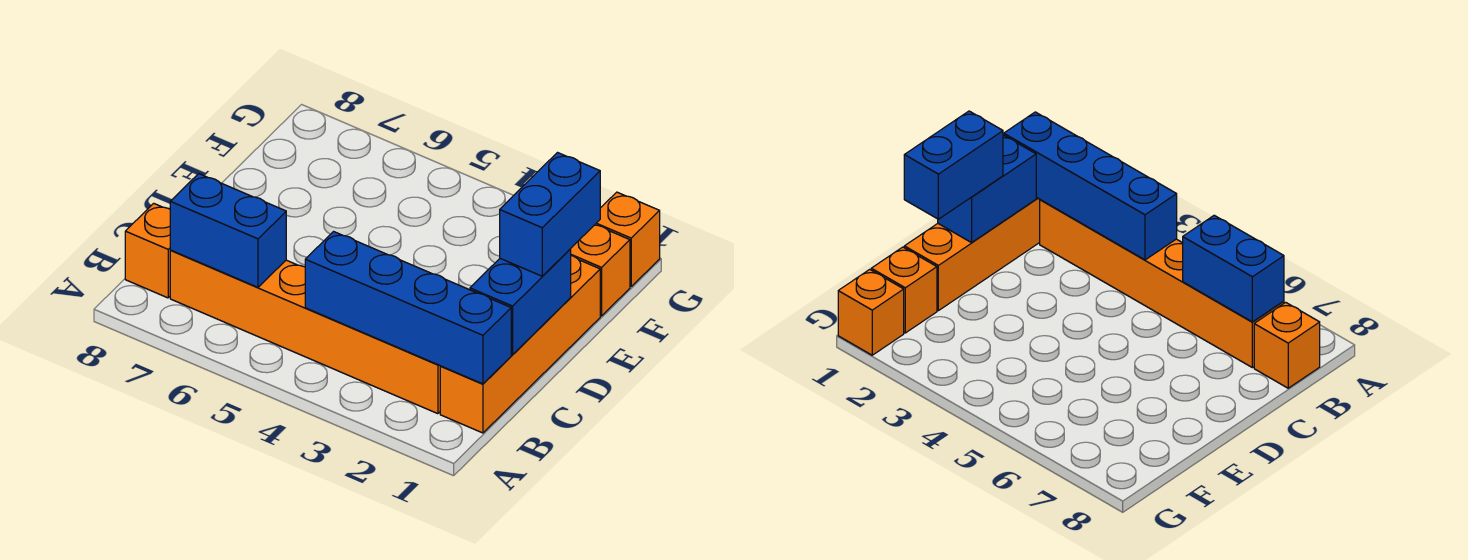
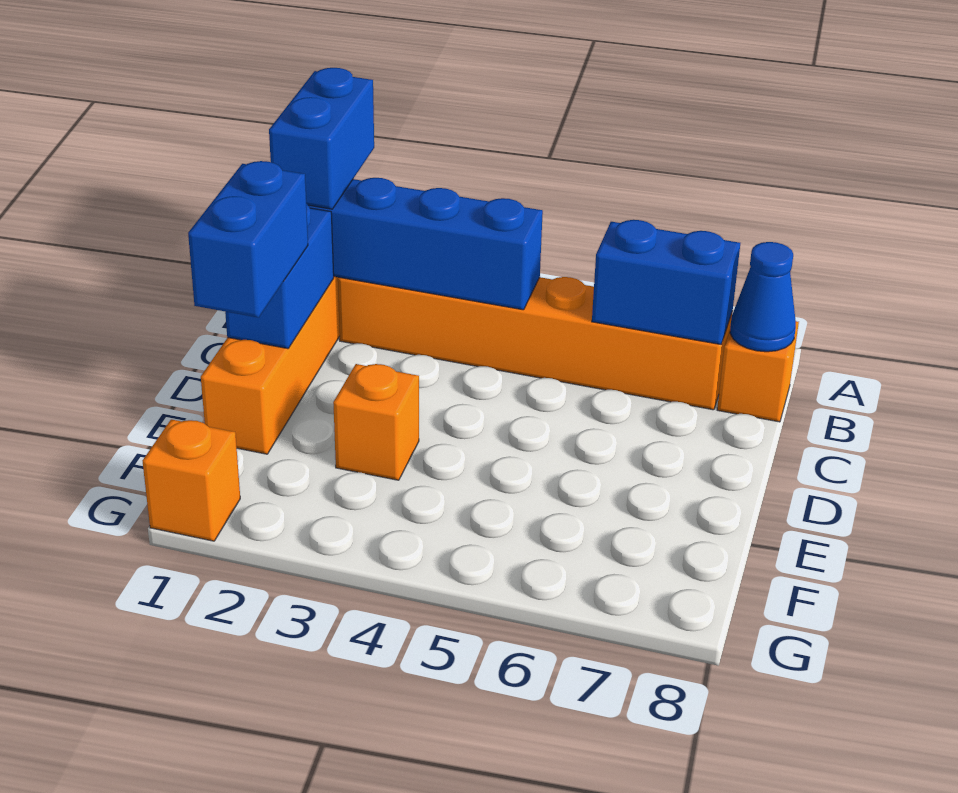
none -> blue 1x2 brick [269,68,374,209]
none -> blue 1x1 cone [730,242,796,352]
orange 1x1 brick [571,225,630,316] -> orange 1x1 brick moved to [333,364,419,480]

